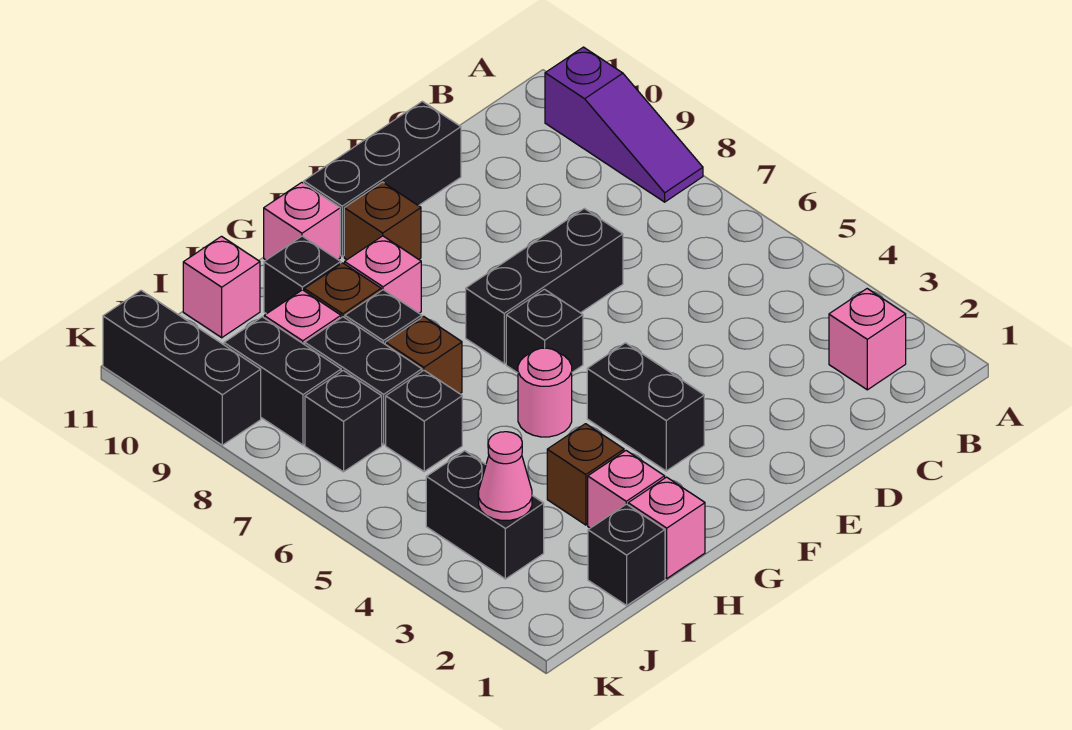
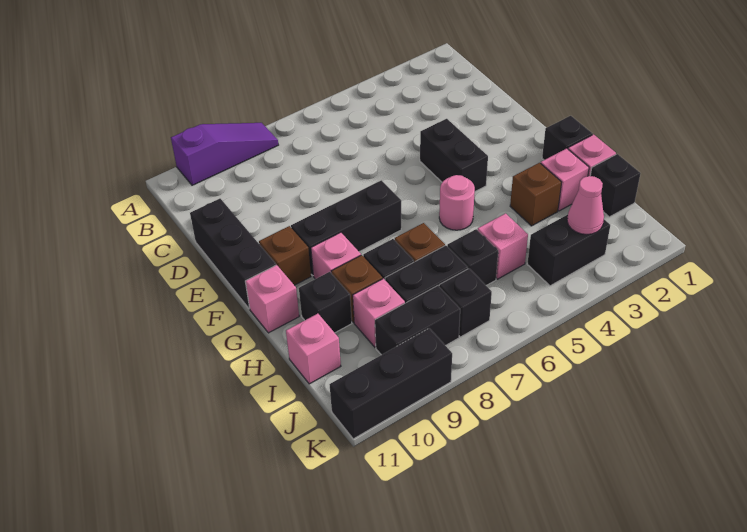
pink 1x1 brick [829,289,906,390] -> pink 1x1 brick moved to [478,213,528,279]
black 1x3 brick [466,208,623,364] -> black 1x3 brick turned to [291,180,401,275]
black 1x2 brick [587,343,704,471] -> black 1x2 brick turned to [420,119,488,191]
black 1x1 brick [506,289,583,373] -> black 1x1 brick moved to [542,116,592,160]

